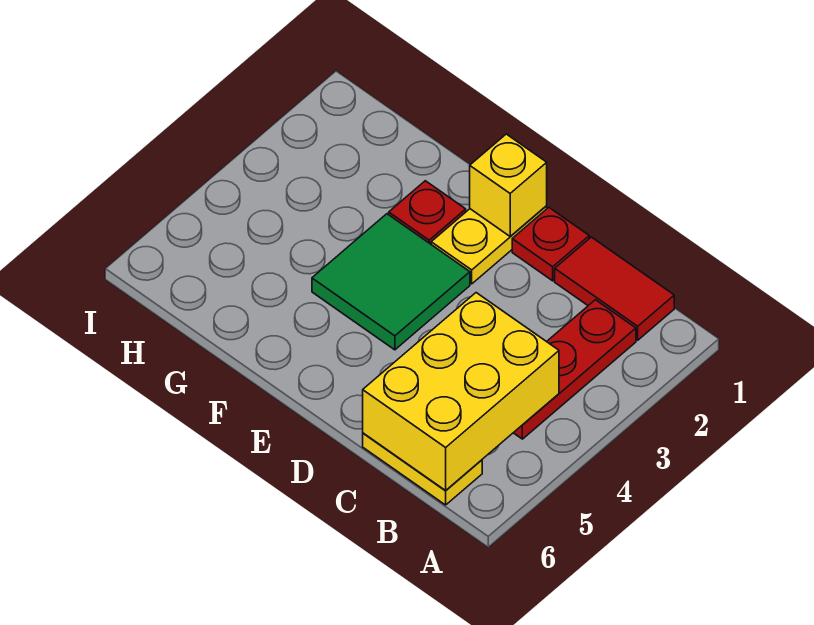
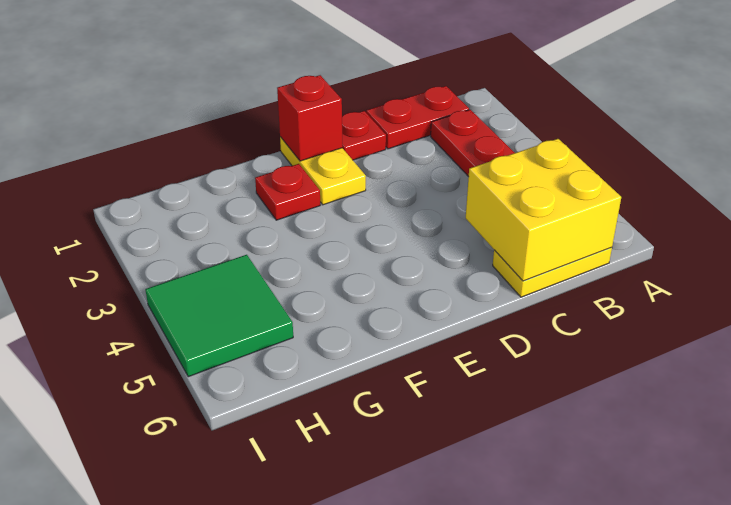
red 1x2 tile [555,237,674,340] -> red 1x2 plate [366,86,469,149]
yellow 2x3 brick [363,293,559,490] -> yellow 2x2 brick [466,139,621,281]
yellow 1x1 brick [470,134,547,236] -> red 1x1 brick [277,75,343,161]
green 2x2 tile [312,214,470,350] -> green 2x2 tile moved to [145,255,293,377]

